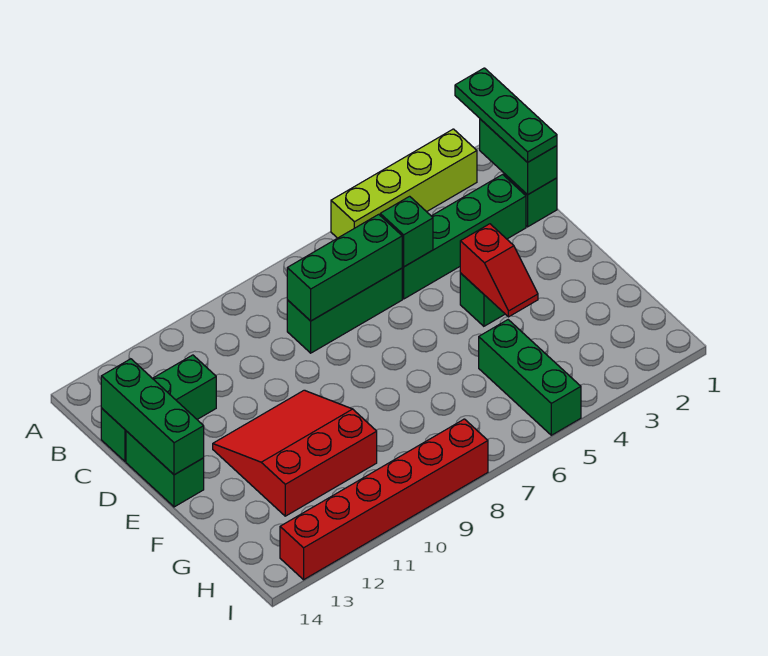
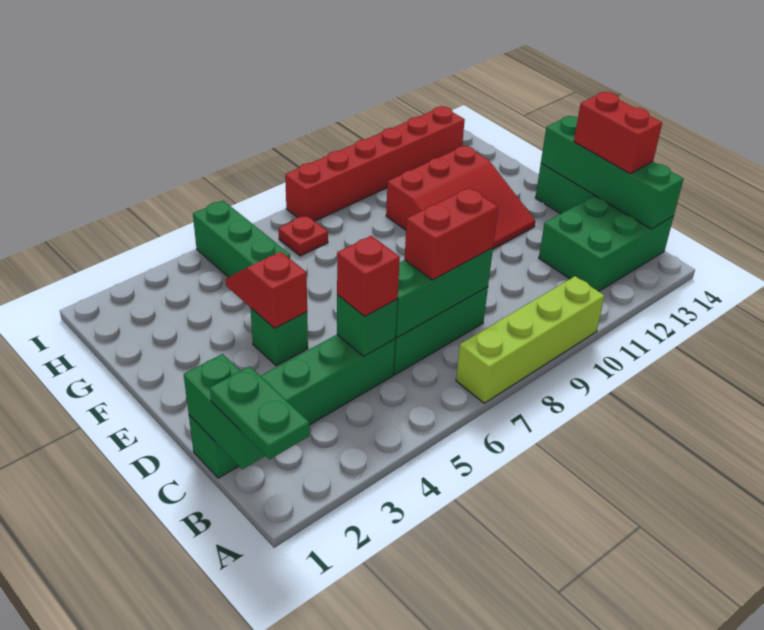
green 1x3 plate [455,68,557,162] -> green 1x2 plate [210,366,310,459]
lime 1x4 brick [331,129,477,238] -> lime 1x4 brick moved to [456,276,604,403]
none -> red 1x1 brick [337,236,400,316]
none -> red 1x2 brick [404,188,498,280]
green 1x3 brick [101,355,216,461] -> green 2x3 brick [539,196,674,291]
green 1x3 brick [101,359,204,475] -> green 1x4 brick [541,116,683,229]
none -> red 1x2 brick [574,92,662,173]
none -> red 1x1 plate [279,215,328,256]

